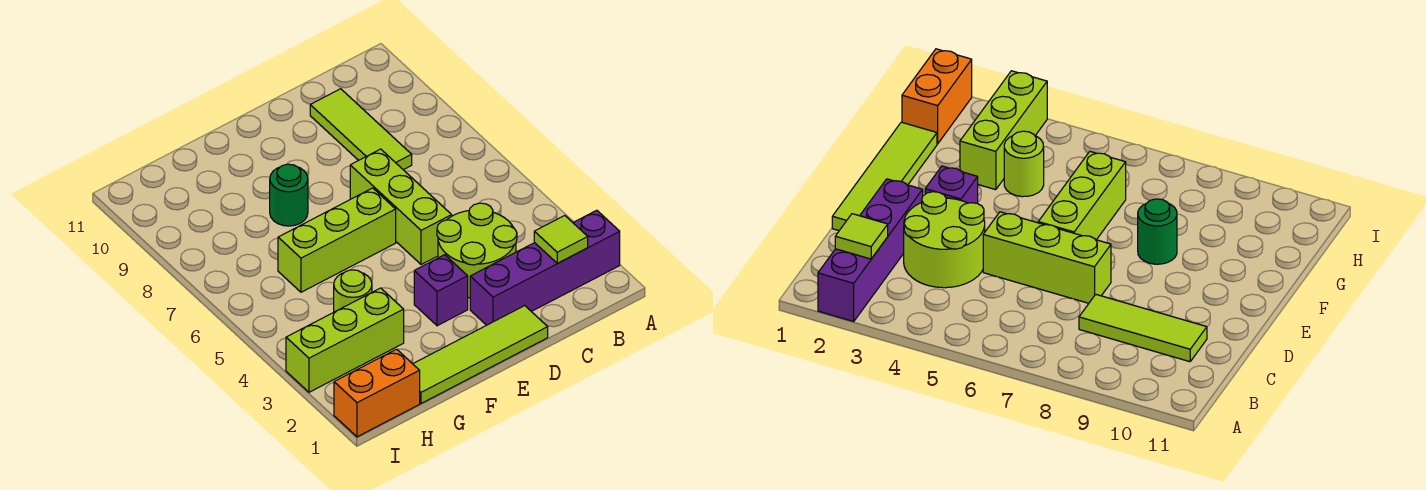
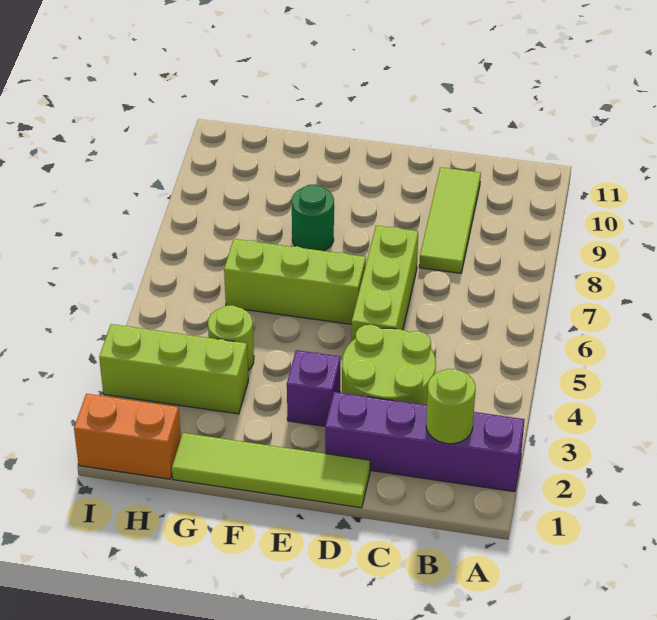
lime 1x1 tile [534,216,588,263] -> lime 1x1 round brick [426,369,475,444]

